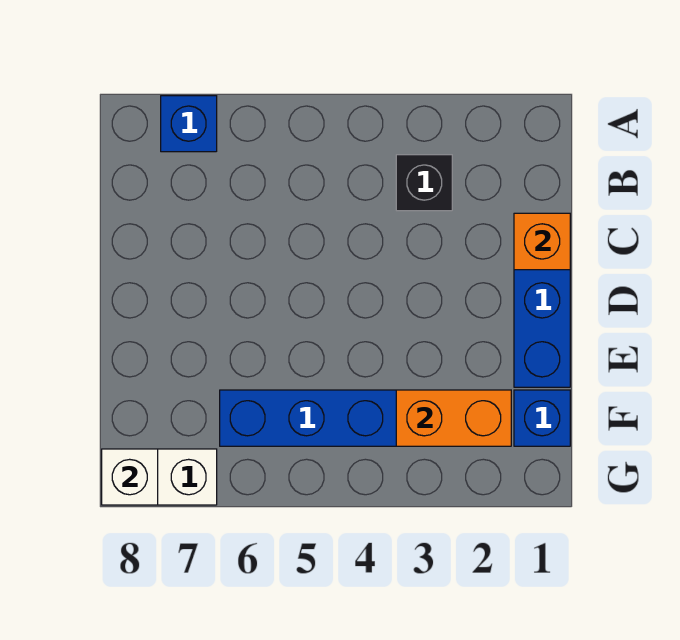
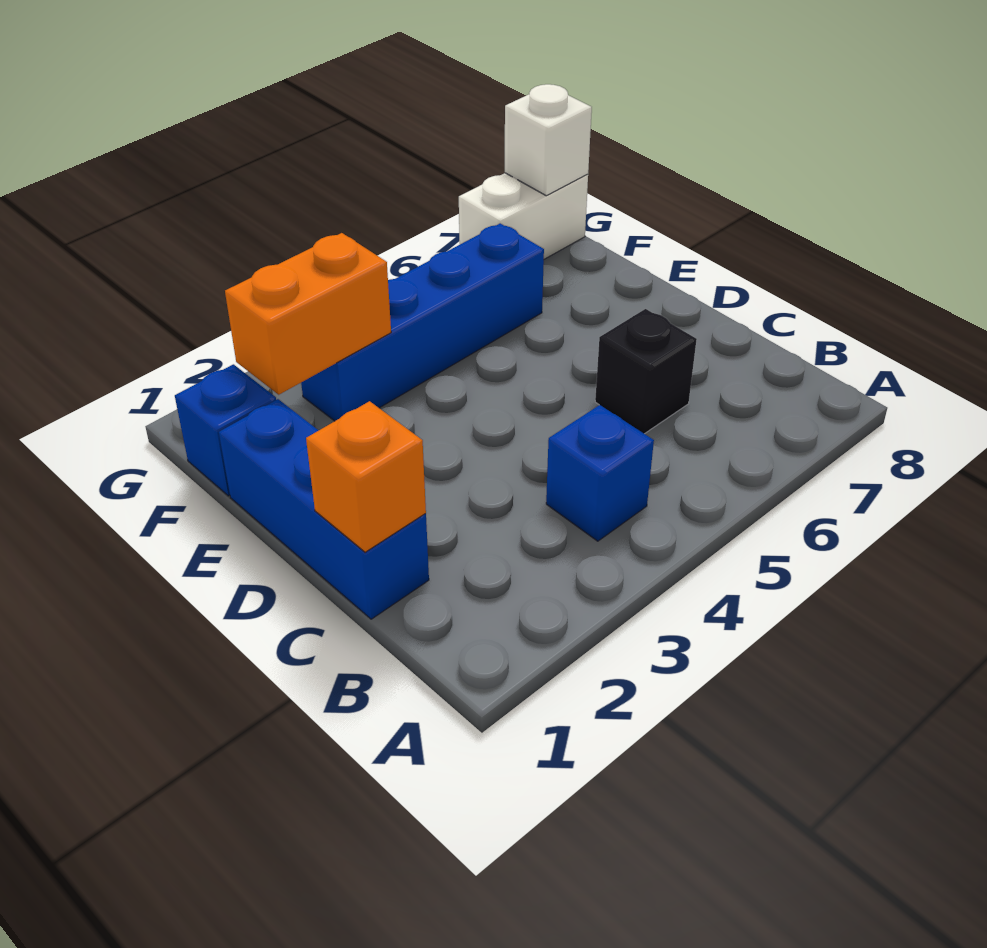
blue 1x1 brick [161,96,217,152] -> blue 1x1 brick moved to [546,405,654,541]
black 1x1 brick [396,155,452,211] -> black 1x1 brick moved to [595,309,697,434]

